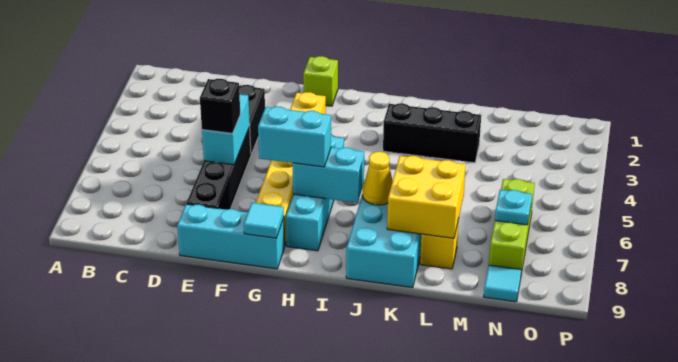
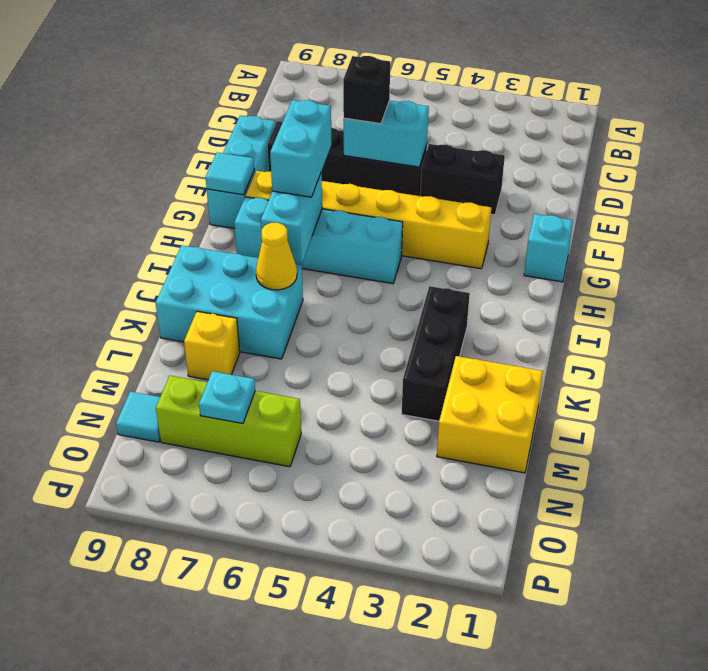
lime 1x1 brick [303,56,338,106] -> cyan 1x1 brick [524,214,573,282]
yellow 2x2 brick [387,156,466,238] -> yellow 2x2 brick moved to [437,356,543,473]

